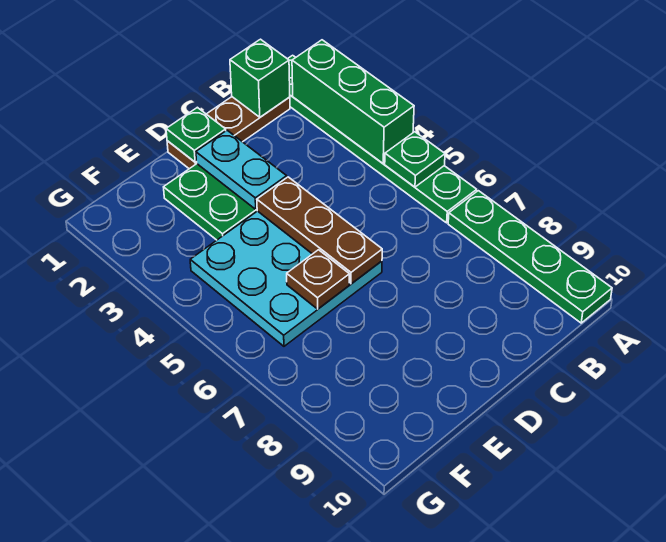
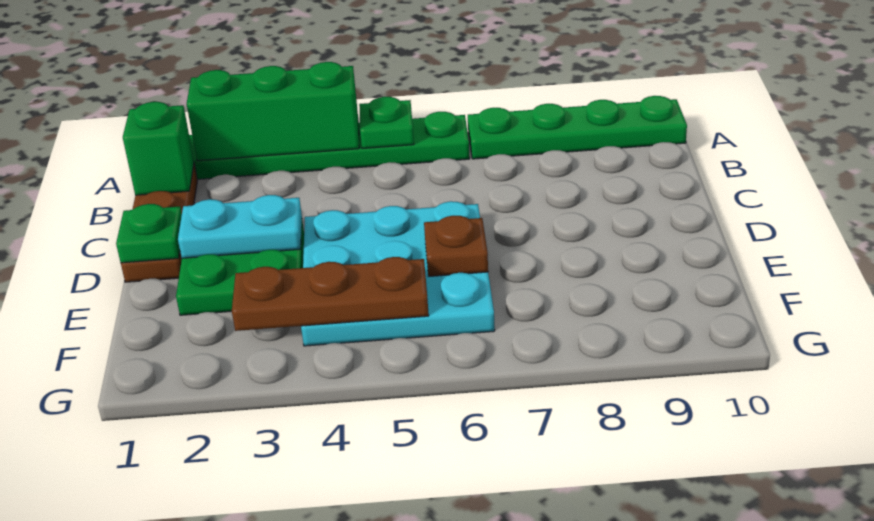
brown 1x3 plate [257,177,382,284] -> brown 1x3 plate moved to [232,257,429,331]

